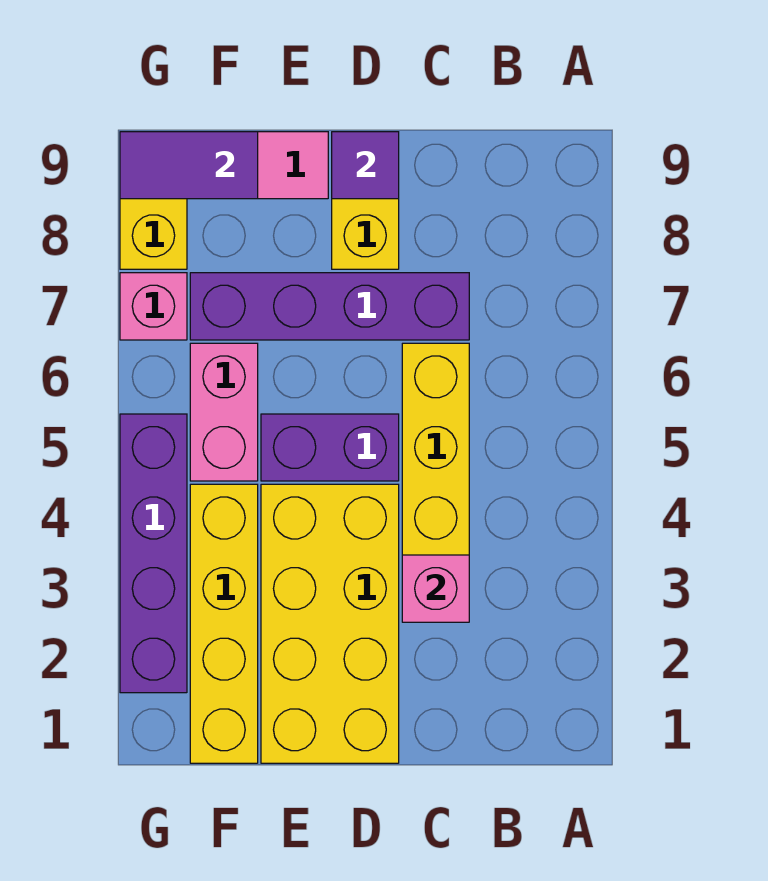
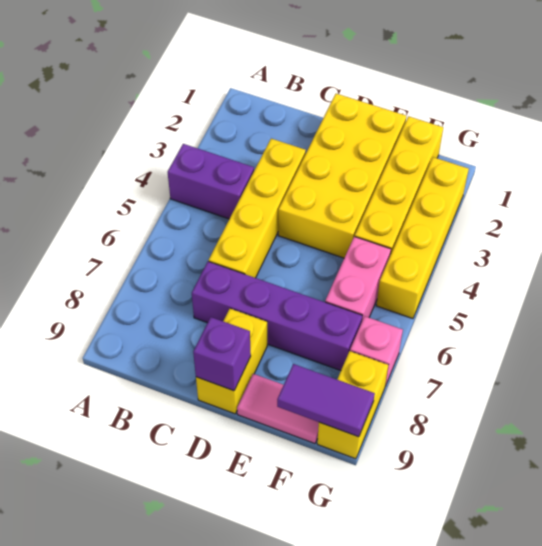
pink 1x1 brick [402,555,469,622] -> none
purple 1x2 brick [261,414,399,481] -> purple 1x2 brick moved to [168,144,254,219]
purple 1x1 tile [332,132,399,199] -> purple 1x1 brick [193,317,251,391]
purple 1x4 brick [120,414,187,693] -> yellow 1x4 brick [376,157,469,319]

